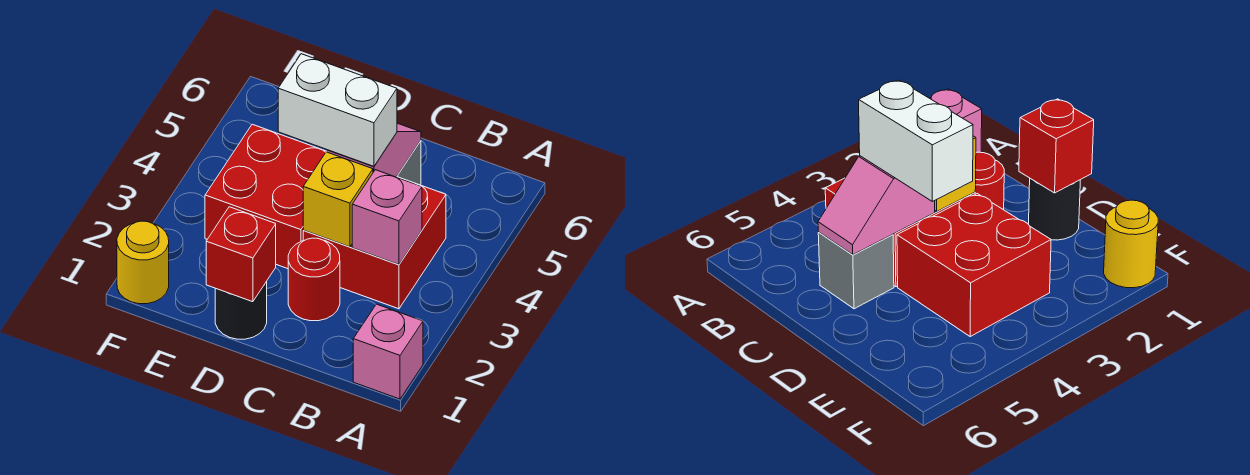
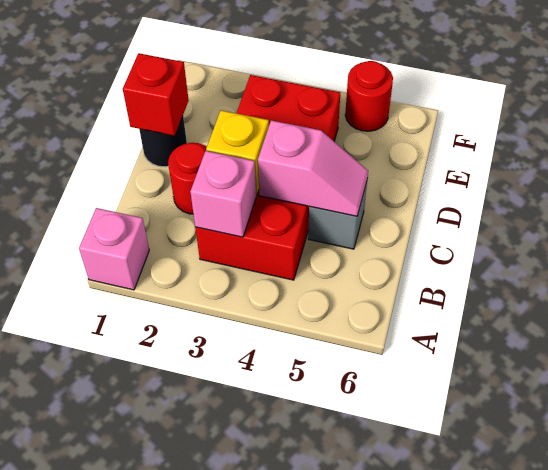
white 1x2 brick [278,54,397,166] -> none
yellow 1x1 round brick [117,221,169,304] -> none
none -> red 1x1 round brick [345,61,393,131]

